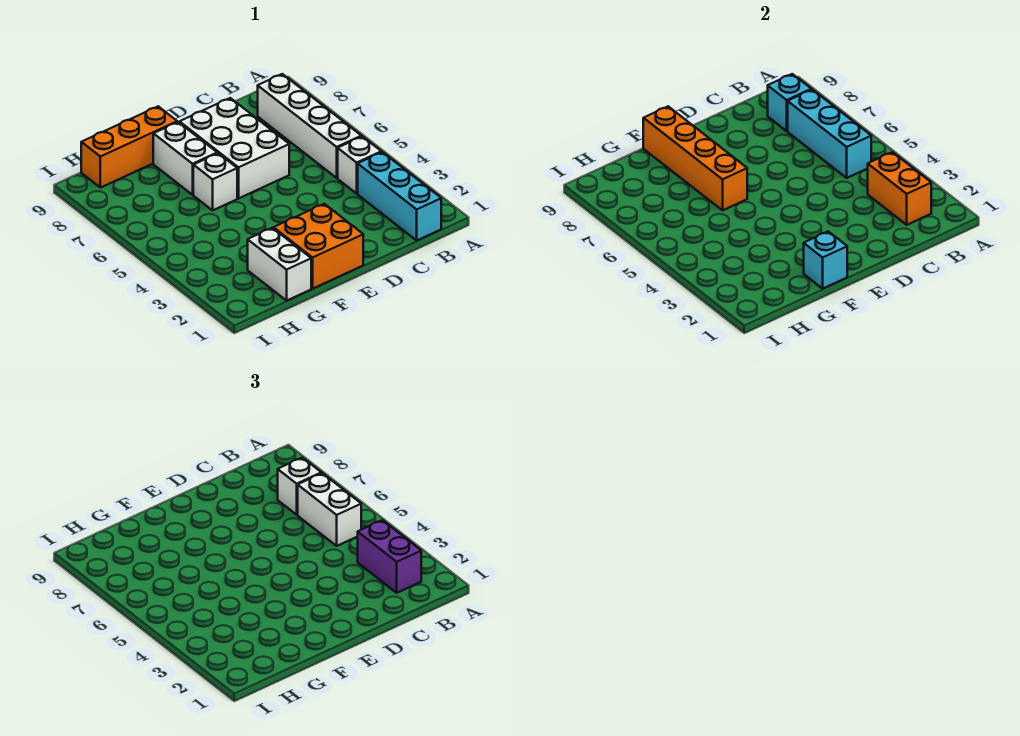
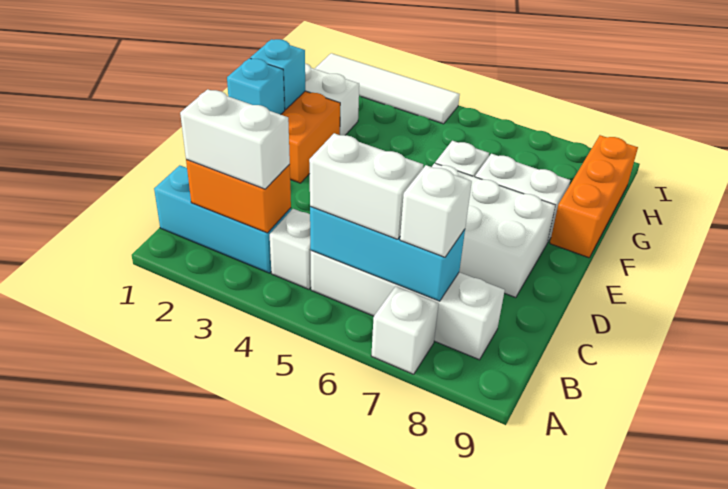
none -> white 1x1 brick [371,286,439,374]
purple 1x2 brick [358,520,421,593] -> white 1x2 brick [180,89,290,189]
cyan 1x1 brick [768,74,811,131] -> cyan 1x1 brick moved to [227,58,285,115]
orange 1x4 brick [643,106,747,210] -> none
none -> white 1x4 tile [315,53,460,124]

